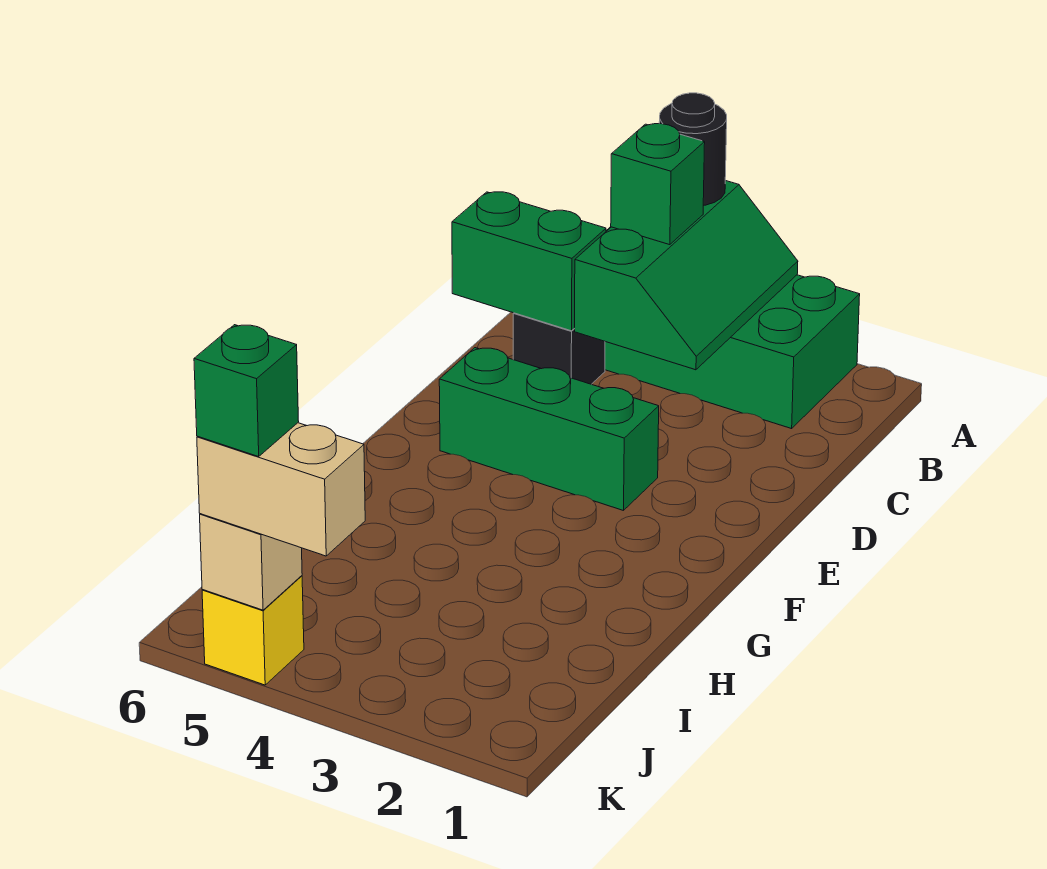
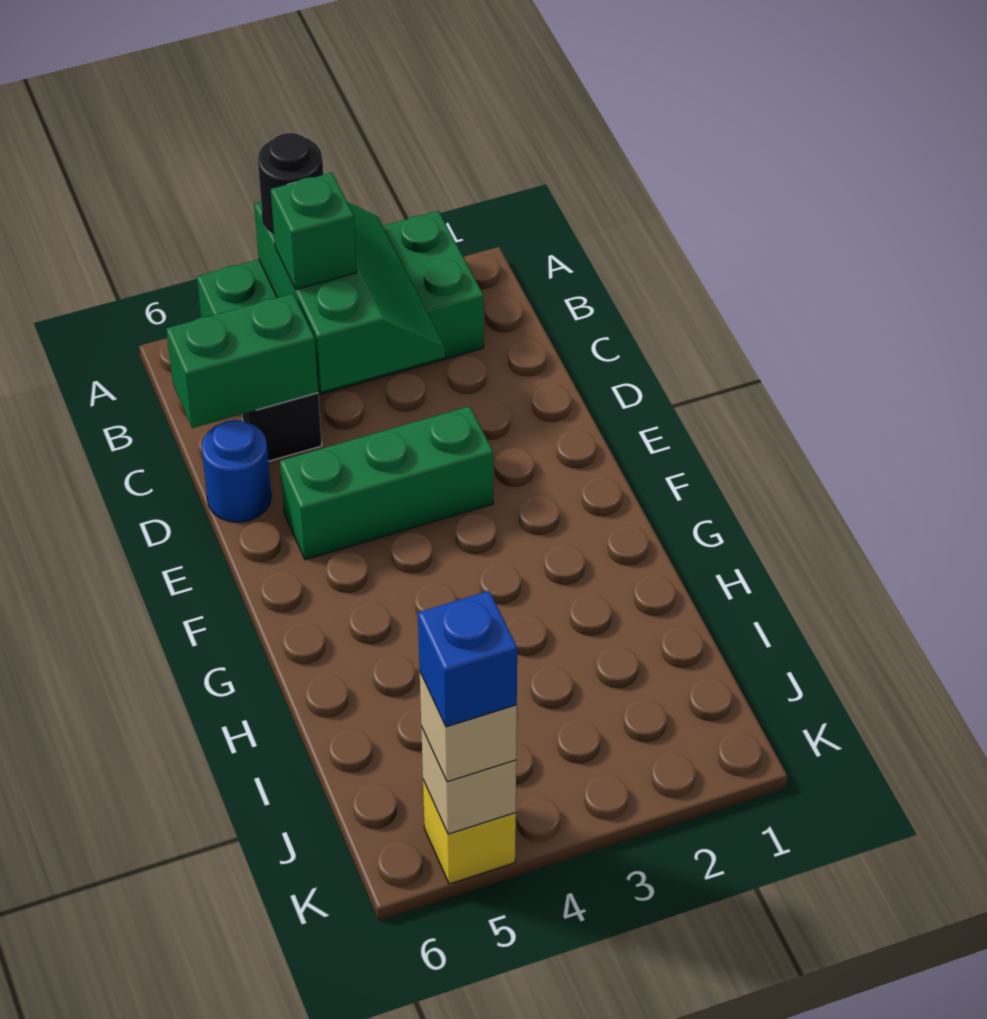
none -> blue 1x1 round brick [201,420,271,522]
tan 1x2 brick [197,423,365,556] -> tan 1x1 brick [420,673,517,782]
green 1x1 brick [194,325,299,456] -> blue 1x1 brick [418,591,517,727]

